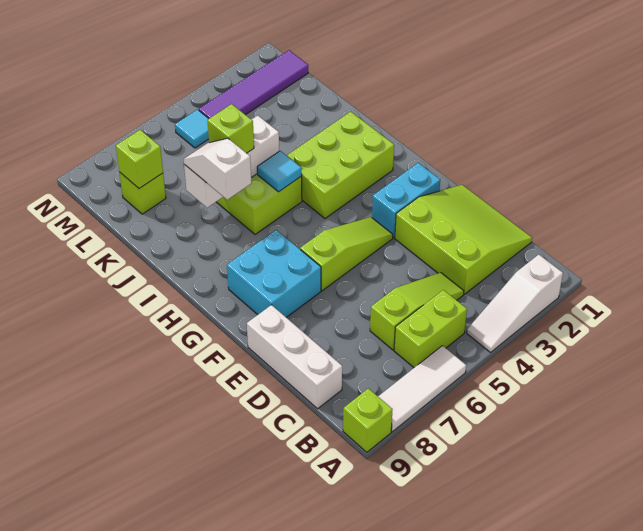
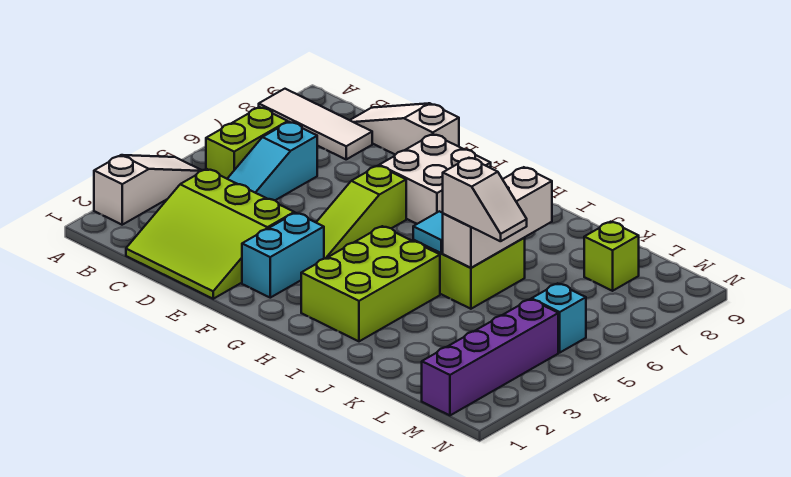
white 1x3 tile [378,346,466,432] -> white 1x3 tile turned to [259,89,372,159]
lime 1x1 brick [343,388,393,452] -> none
lime 1x3 slope [370,273,464,350] -> cyan 1x3 slope [227,122,317,200]
white 1x3 brick [247,305,342,409] -> white 1x3 slope [350,103,459,155]
cyan 2x2 brick [227,230,321,317] -> white 2x2 brick [379,134,491,224]
white 1x2 slope [184,138,251,200] -> white 1x2 slope moved to [443,158,527,241]
lime 1x1 brick [207,104,254,153] -> none
lime 1x1 brick [116,130,163,189] -> none
purple 1x4 tile [199,50,308,118] -> purple 1x4 brick [422,299,558,415]
cyan 1x1 tile [175,110,209,148] -> cyan 1x1 brick [532,283,586,352]

